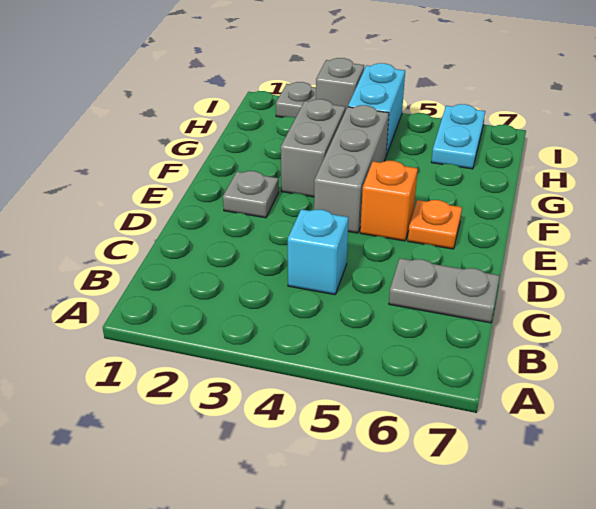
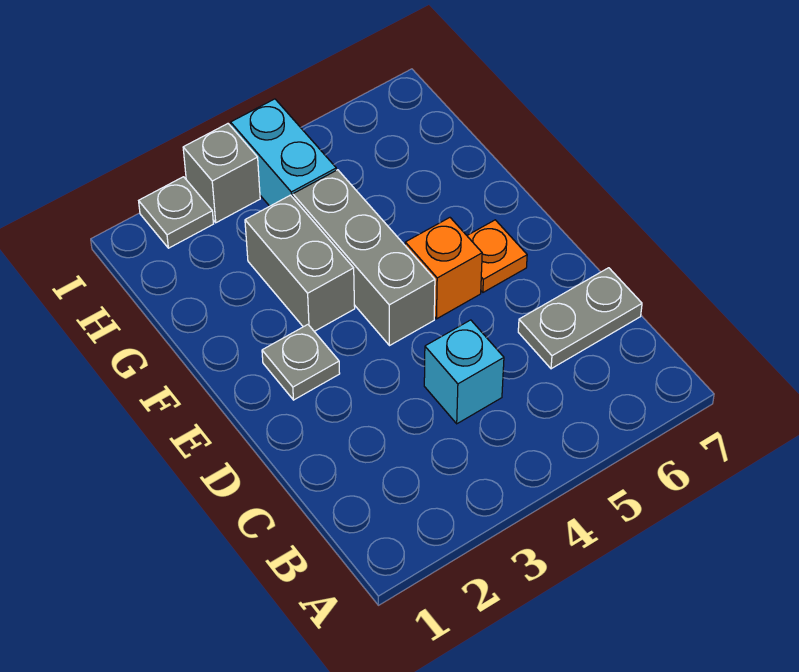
cyan 1x2 plate [431,104,485,169] -> none

